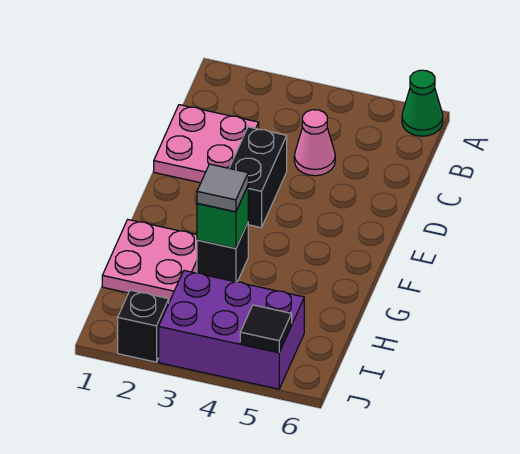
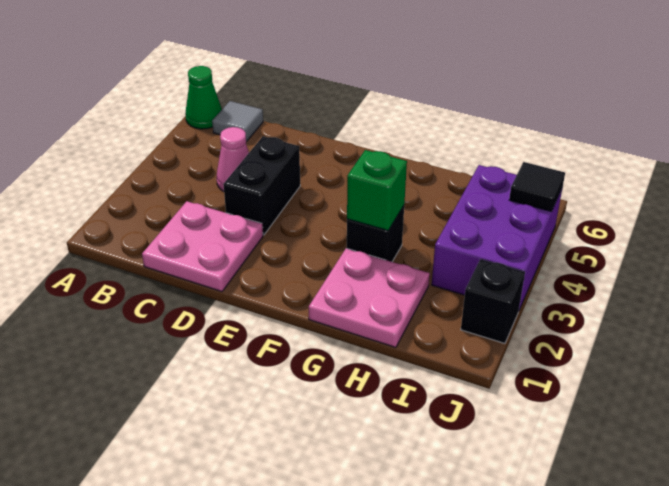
black 1x2 brick [229,127,287,228] -> black 1x2 brick turned to [223,136,300,235]
grey 1x1 tile [197,164,248,212] -> grey 1x1 tile moved to [212,101,263,142]

